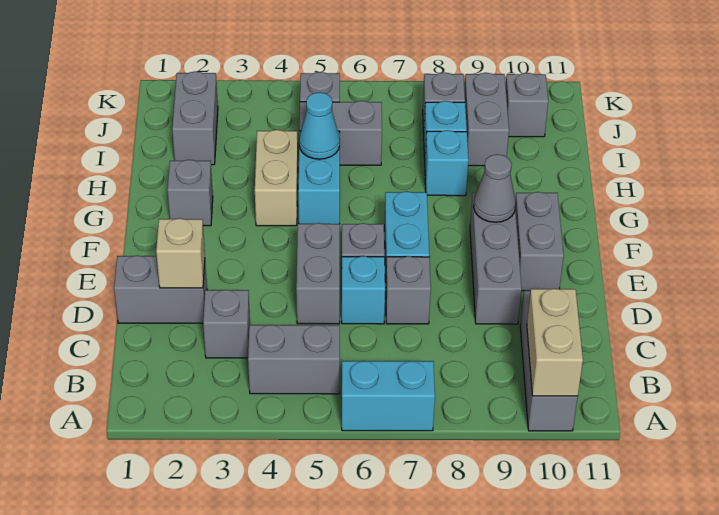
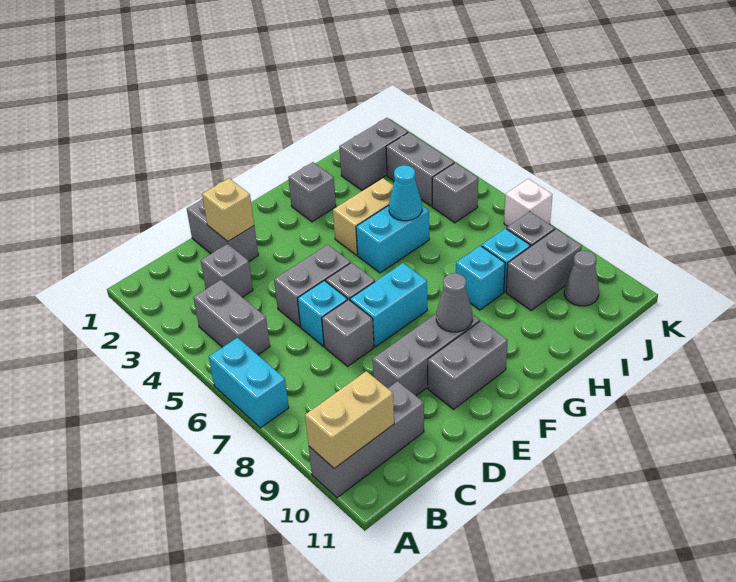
grey 1x2 brick [299,101,382,165] -> grey 1x2 brick moved to [386,132,454,206]
grey 1x1 brick [506,73,548,137] -> grey 1x1 cone [564,251,599,306]
none -> white 1x1 brick [504,179,553,226]

